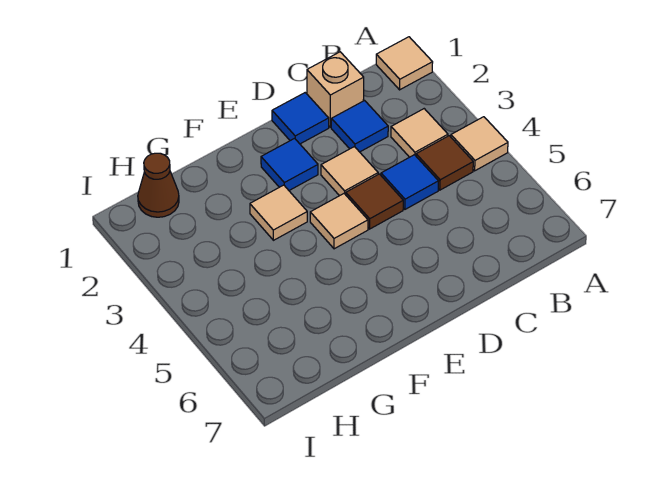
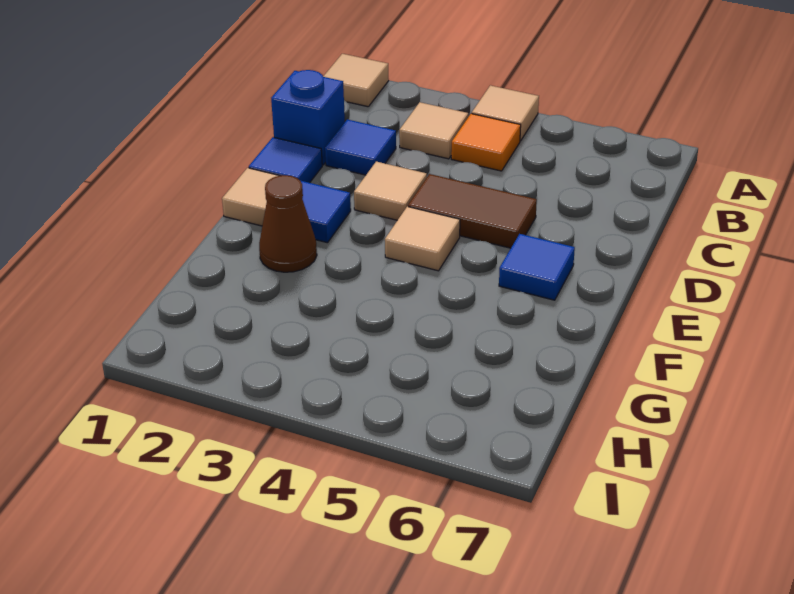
brown 1x1 tile [416,136,473,190] -> orange 1x1 tile [451,114,521,171]
tan 1x1 brick [307,52,364,127] -> blue 1x1 brick [271,70,345,165]
blue 1x1 tile [381,155,438,209] -> blue 1x1 tile moved to [499,234,575,300]
brown 1x1 tile [346,174,403,229] -> brown 1x2 tile [408,174,537,248]
tan 1x1 tile [250,185,307,240] -> tan 1x1 tile moved to [222,168,279,226]
brown 1x1 cone [138,153,179,217] -> brown 1x1 cone moved to [259,175,317,272]

